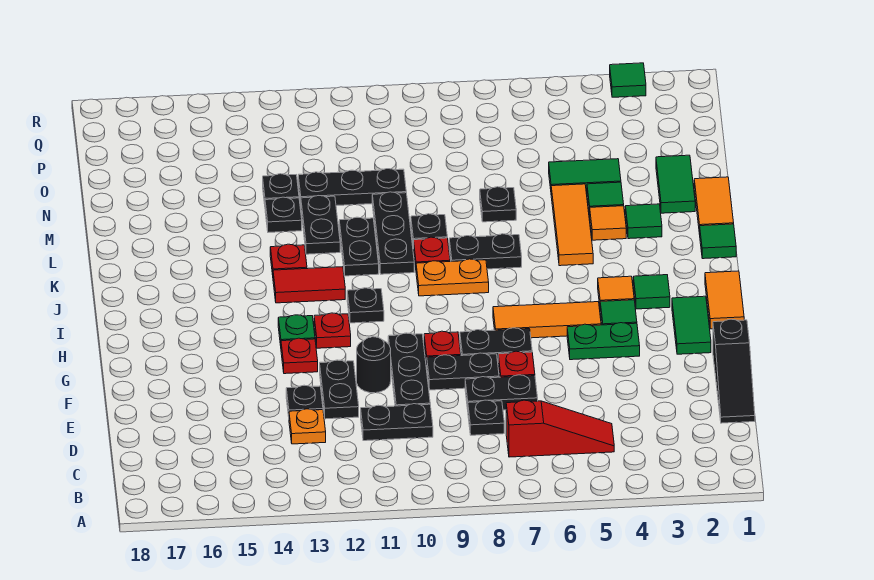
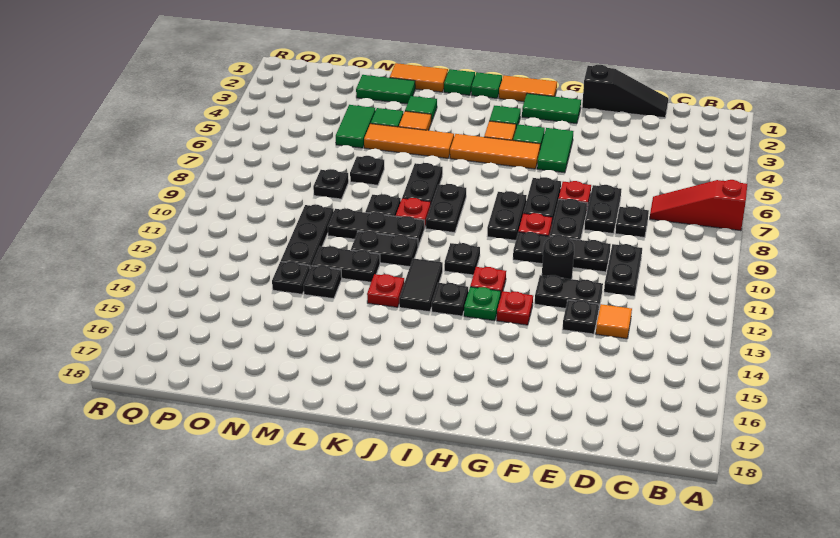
red 1x3 slope [506,400,614,457] -> red 1x3 slope turned to [650,180,747,231]
orange 1x1 plate [289,409,326,444] -> orange 1x1 tile [596,304,632,339]
green 1x2 plate [567,323,640,360] -> green 1x2 tile [537,128,573,173]
orange 1x3 tile [493,302,601,338] -> orange 1x3 tile turned to [450,134,540,169]
none -> black 1x2 plate [487,191,527,240]
none -> black 1x1 plate [432,283,468,316]
orange 1x2 plate [416,259,489,296] -> black 1x2 plate [426,184,466,233]
red 1x2 tile [273,267,345,303] -> black 1x2 tile [399,259,443,312]
none -> black 1x1 plate [313,169,349,199]
green 1x1 tile [610,63,646,97] -> green 1x1 tile moved to [471,72,502,98]

